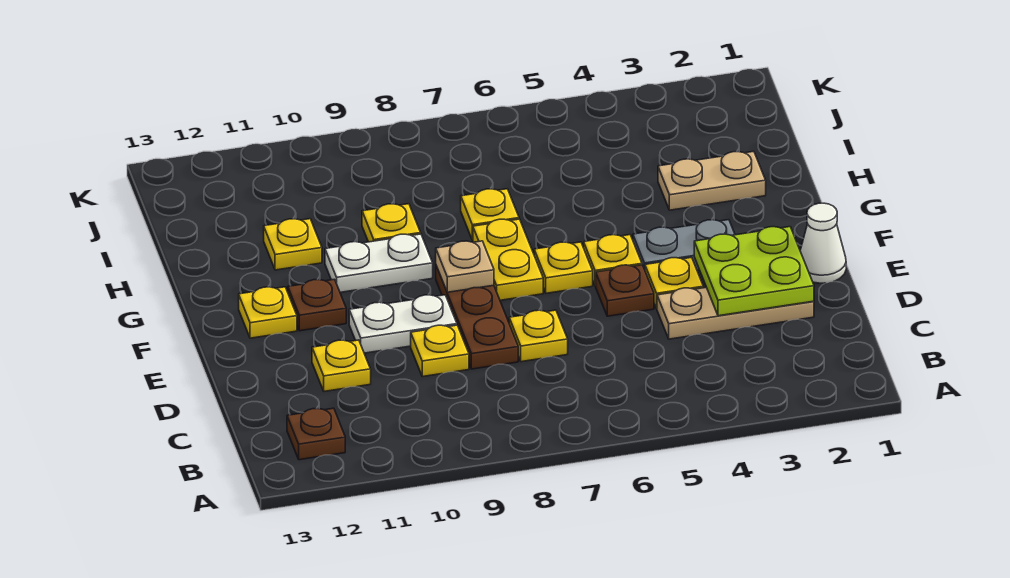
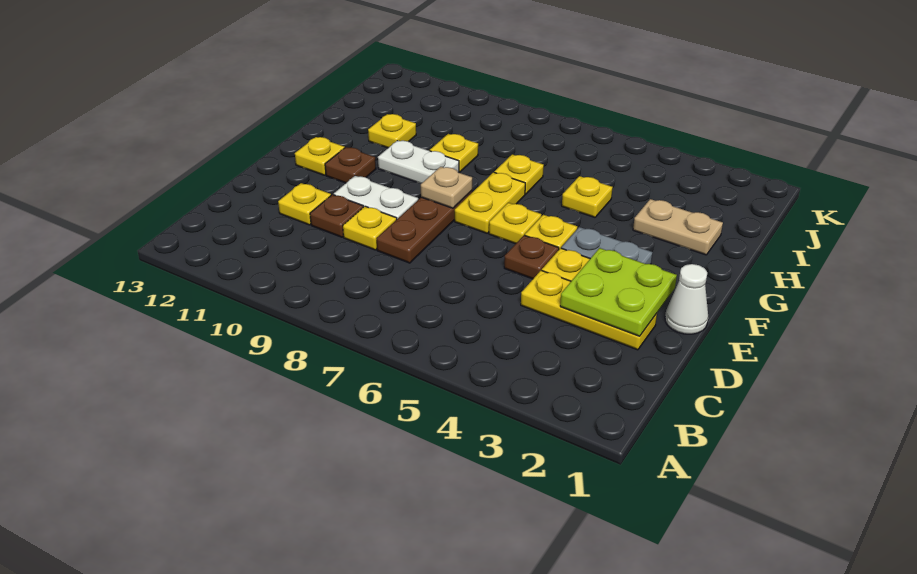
brown 1x1 plate [287,408,345,460] -> brown 1x1 plate moved to [310,195,363,237]
tan 1x3 plate [657,287,814,339] -> yellow 1x3 plate [521,270,657,350]
yellow 1x1 plate [509,310,568,362] -> yellow 1x1 plate moved to [562,176,613,217]

